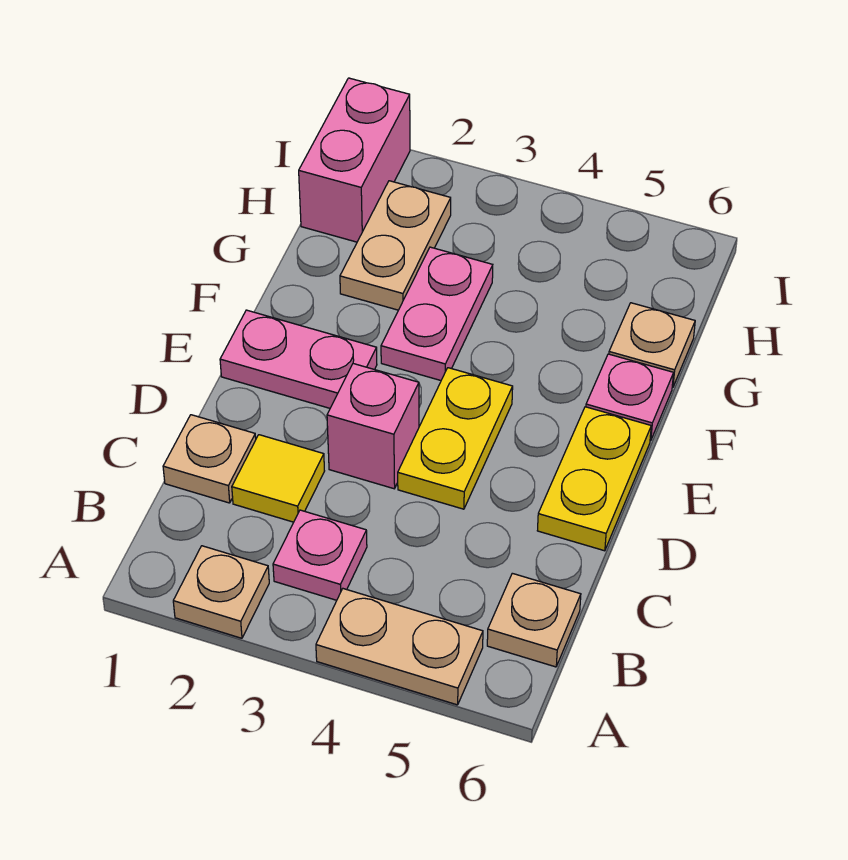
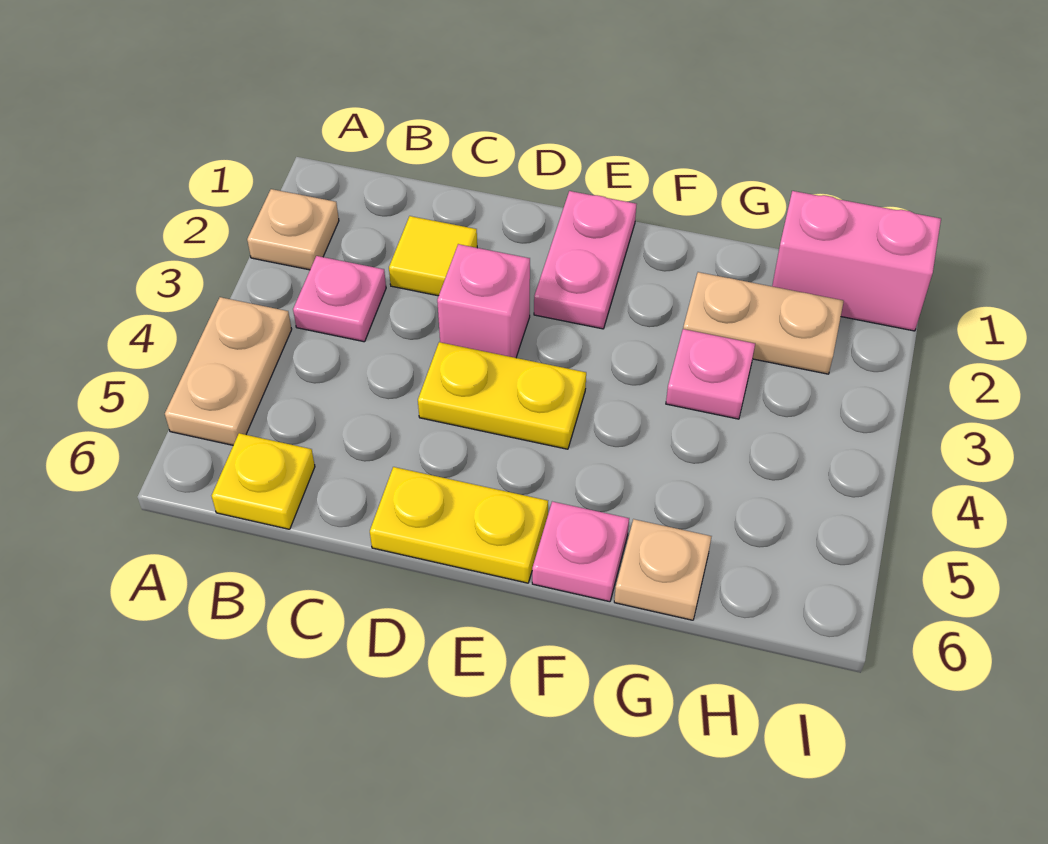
tan 1x1 plate [487,573,581,667] -> yellow 1x1 plate [211,433,315,529]
tan 1x1 plate [163,415,256,503] -> none
pink 1x2 plate [381,247,493,380] -> pink 1x1 plate [666,329,755,419]

